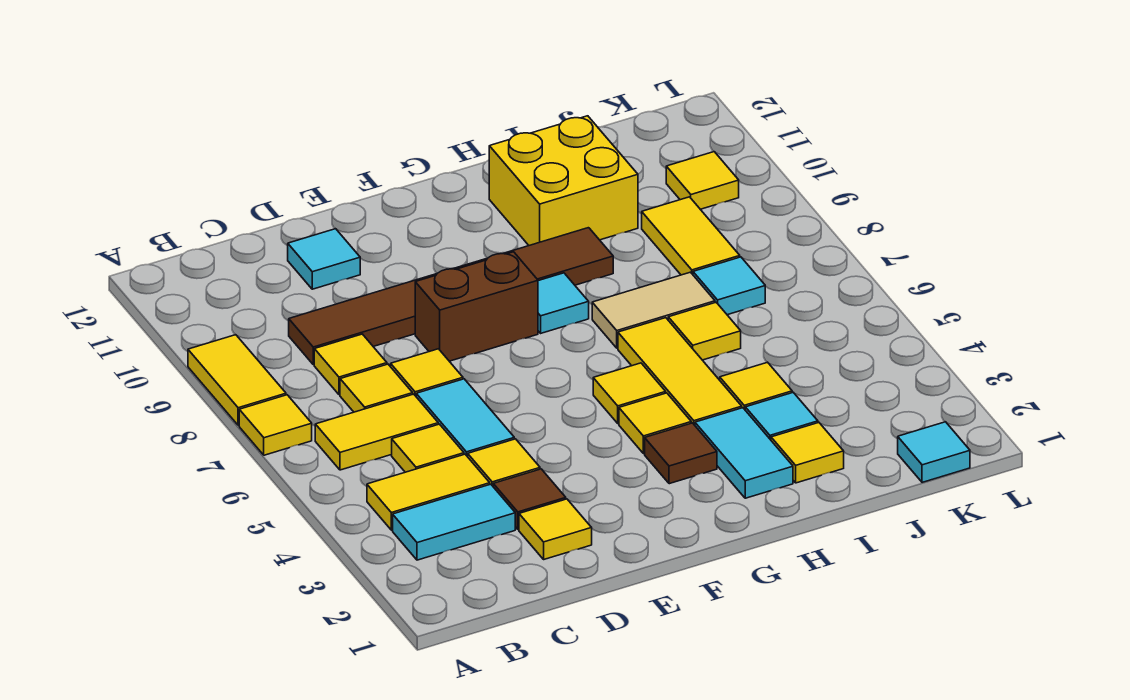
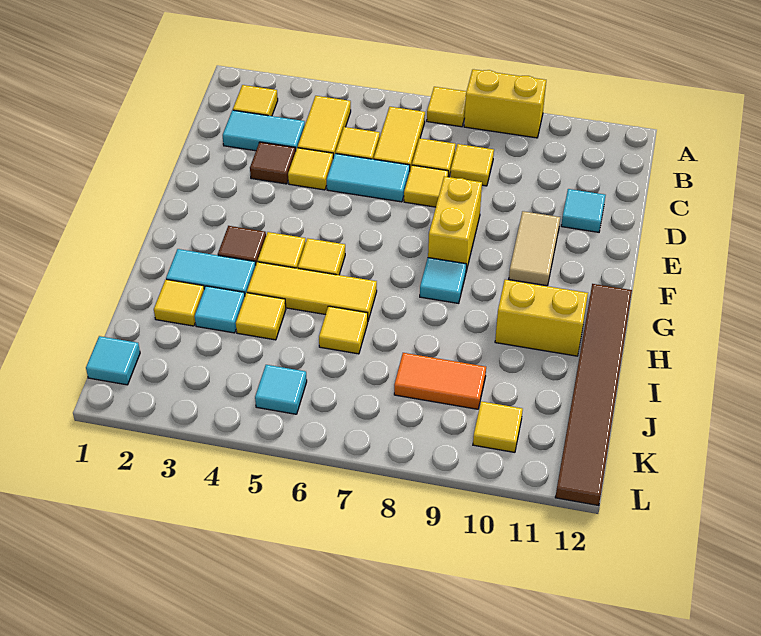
yellow 1x2 tile [188,335,286,425] -> yellow 1x2 brick [464,69,546,138]
cyan 1x2 tile [393,484,515,560] -> cyan 1x2 tile turned to [223,110,305,151]
brown 1x6 tile [289,228,613,365] -> brown 1x6 tile moved to [555,284,632,506]
yellow 1x1 tile [519,499,592,559] -> yellow 1x1 tile moved to [233,85,278,116]
brown 1x2 brick [415,252,538,361] -> yellow 1x2 brick [428,176,482,271]
tan 1x2 tile [592,272,715,348] -> tan 1x2 tile moved to [509,211,560,286]
yellow 2x2 brick [489,116,638,245] -> yellow 1x2 brick [495,280,588,356]
cyan 1x1 tile [693,257,765,315] -> cyan 1x1 tile moved to [255,365,307,414]
yellow 1x2 tile [642,197,740,275] -> orange 1x2 tile [394,353,486,409]

